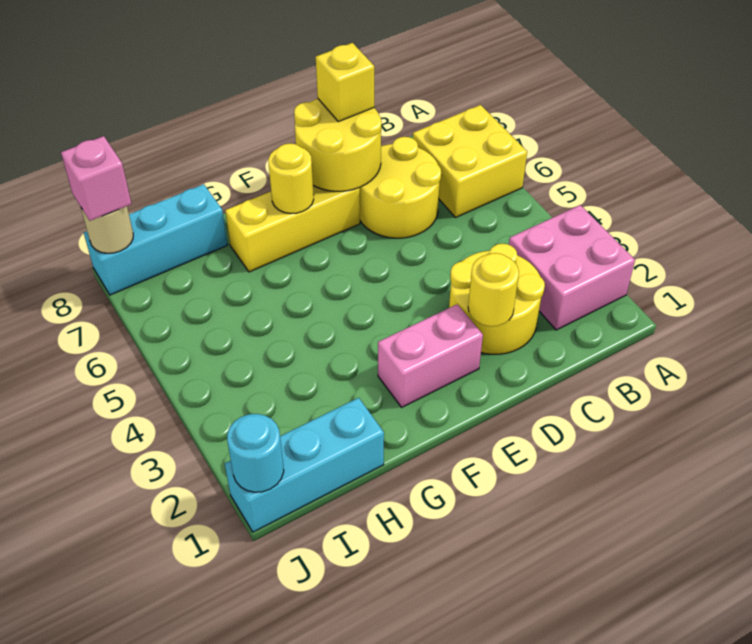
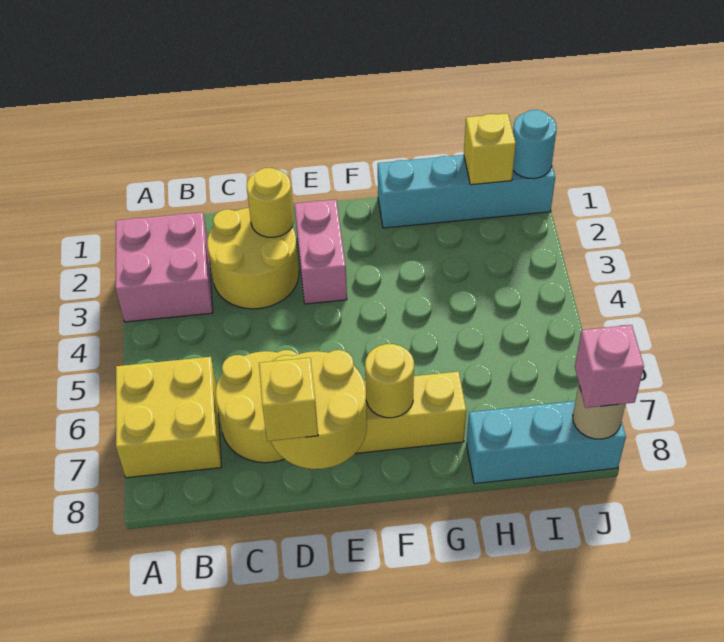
pink 1x2 brick [378,304,483,407] -> pink 1x2 brick turned to [294,200,347,304]
cyan 1x3 brick [225,398,384,532] -> cyan 1x4 brick [378,155,555,228]
none -> yellow 1x1 brick [464,113,516,185]

